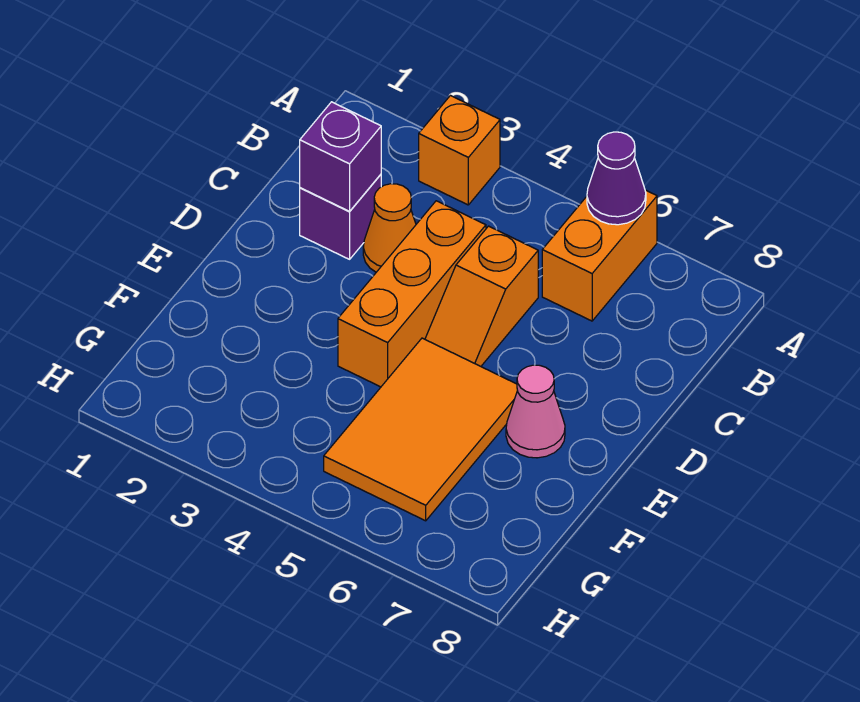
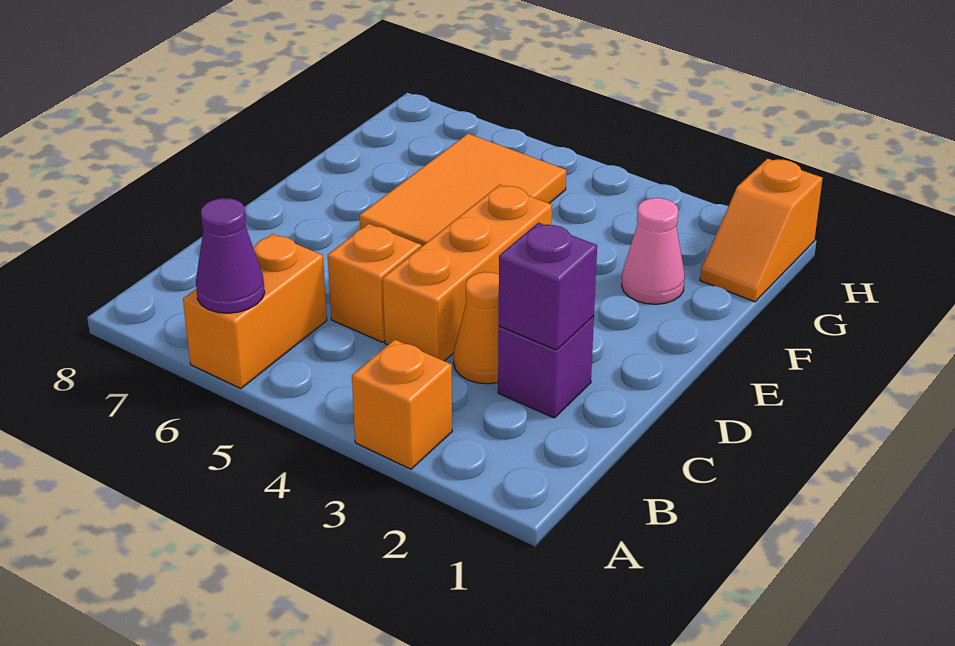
pink 1x1 cone [506,365,565,458] -> pink 1x1 cone moved to [622,198,685,304]
none -> orange 1x2 slope [700,159,823,302]

